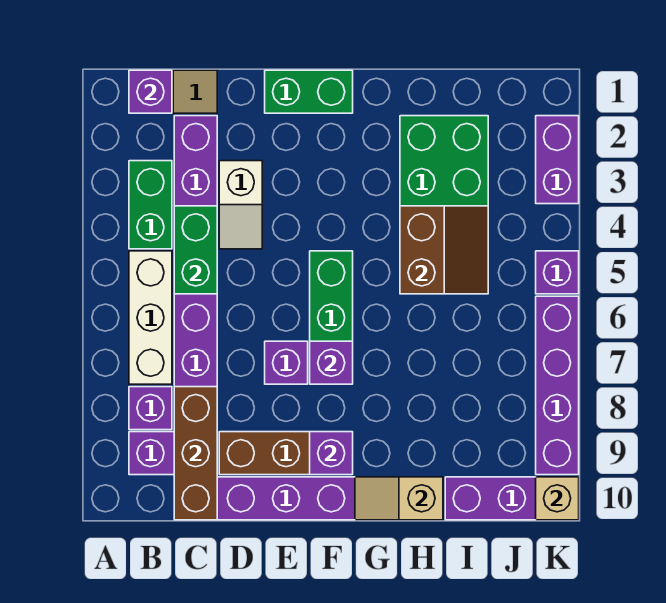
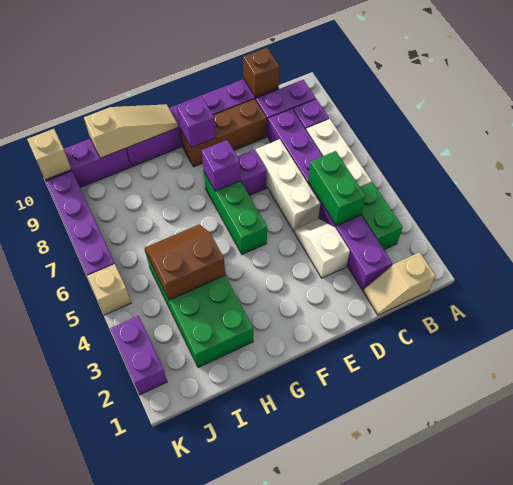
purple 1x1 brick [129,70,172,113] -> none
brown 1x3 brick [174,387,217,520] -> brown 1x1 brick [243,48,279,97]
none -> white 1x3 brick [256,139,320,231]
green 1x2 brick [265,70,353,113] -> none
tan 1x2 slope [355,477,443,520] -> tan 1x3 slope [84,104,178,158]
brown 2x2 slope [400,206,488,294] -> brown 2x2 slope turned to [145,224,225,300]
purple 1x1 brick [536,251,579,294] -> tan 1x1 brick [87,264,131,315]

